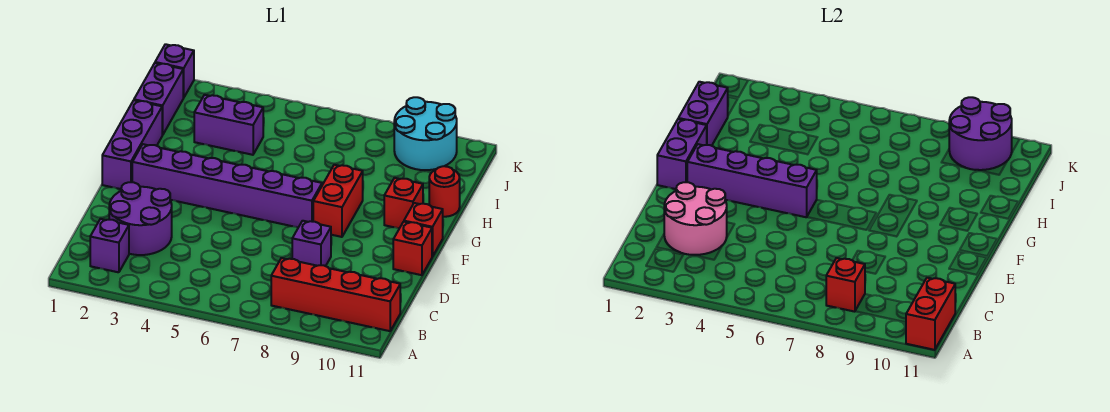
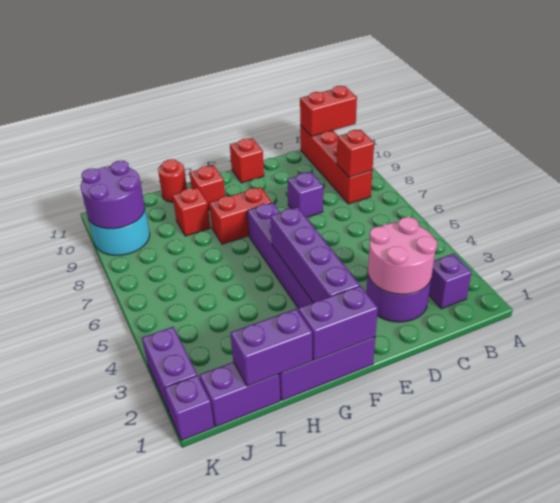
red 1x1 brick [404,203,443,257] -> red 1x1 brick moved to [173,187,210,236]
purple 1x2 brick [194,95,263,155] -> purple 1x2 brick moved to [142,327,197,411]

